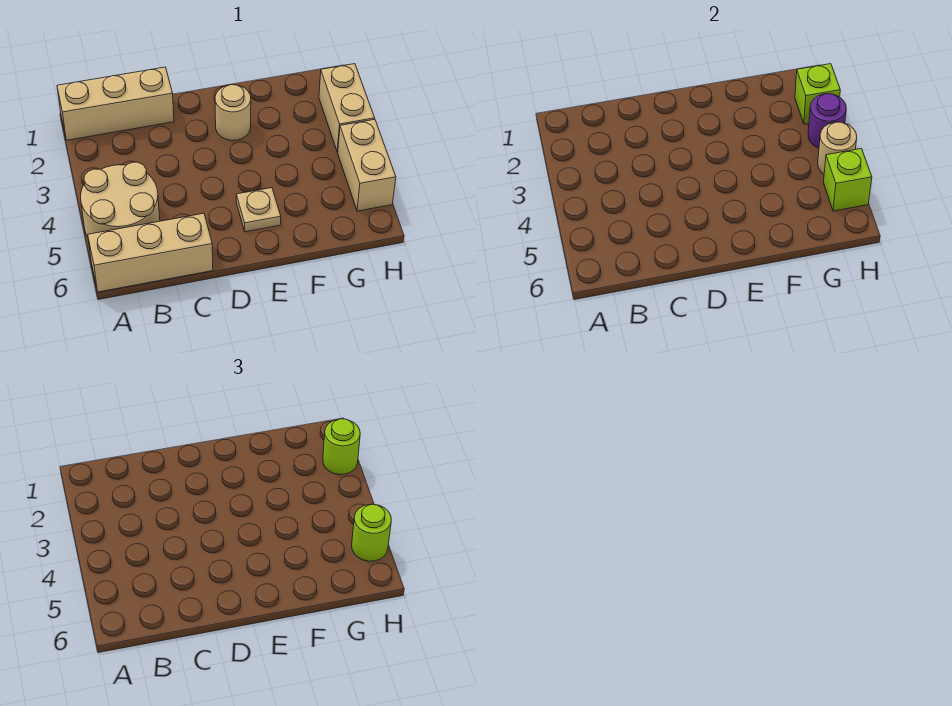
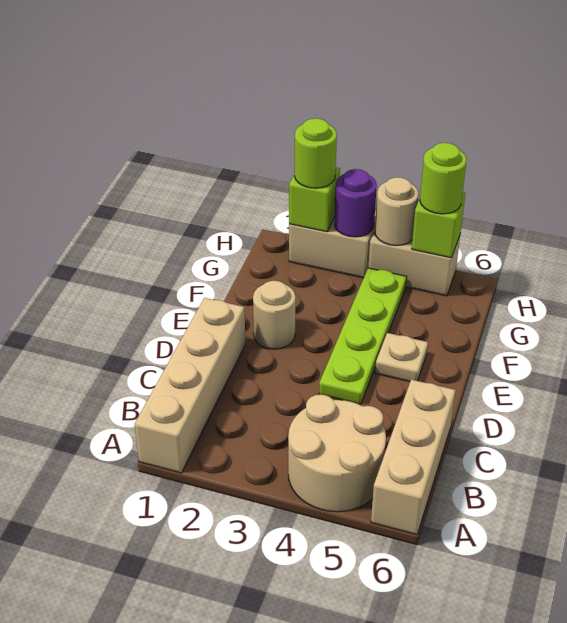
tan 1x3 brick [57,67,174,140] -> tan 1x4 brick [135,298,245,473]
none -> lime 1x4 plate [319,268,407,405]

